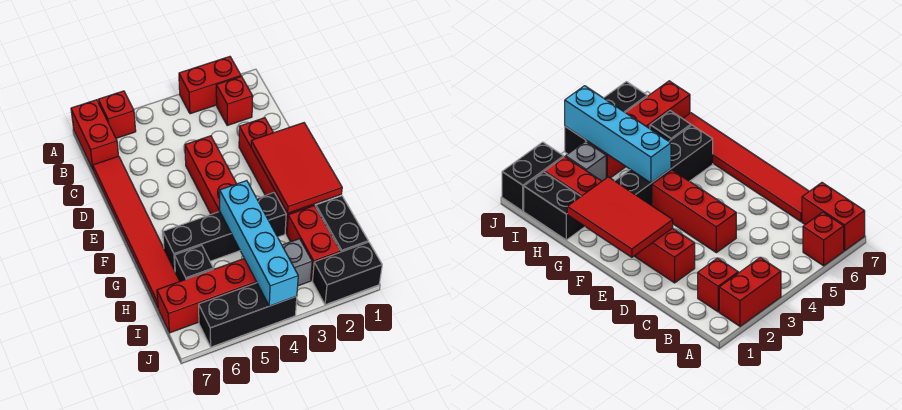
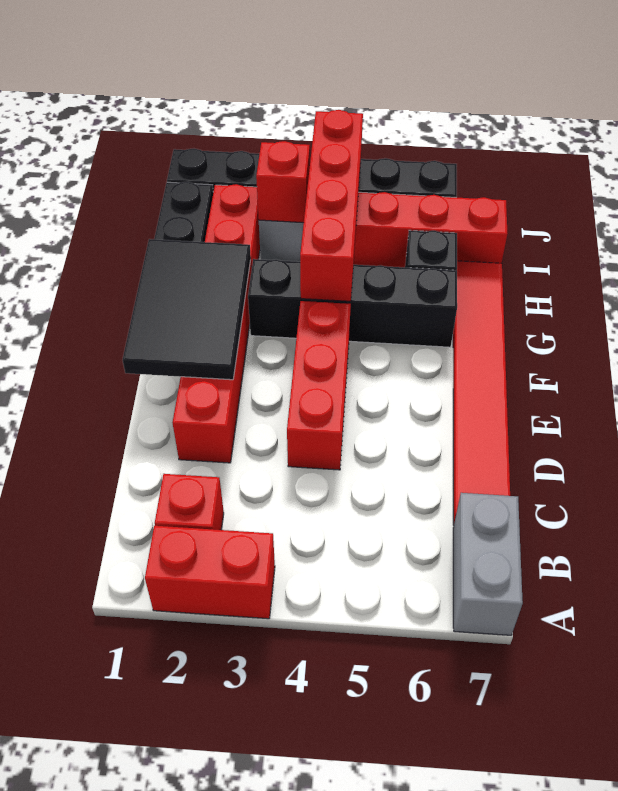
red 1x1 brick [98,91,136,138] -> red 1x1 brick moved to [256,141,310,223]
red 1x2 brick [71,100,118,169] -> grey 1x2 brick [453,493,523,635]
red 2x3 tile [251,123,342,213] -> black 2x3 tile [123,239,251,380]
cyan 1x4 brick [219,181,298,306] -> red 1x4 brick [300,110,363,301]

